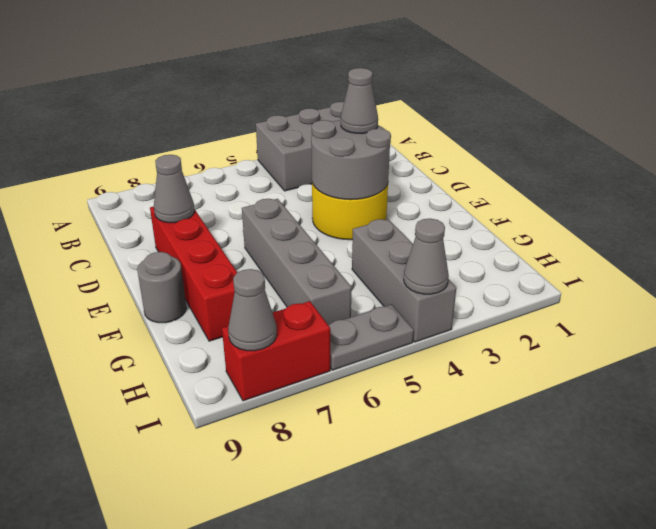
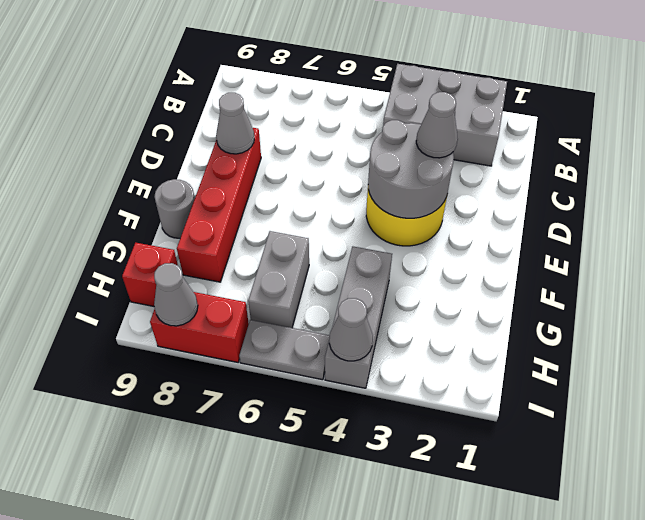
grey 1x4 brick [242,199,352,324] -> grey 1x2 brick [248,231,309,328]
none -> red 1x1 brick [122,243,178,306]

